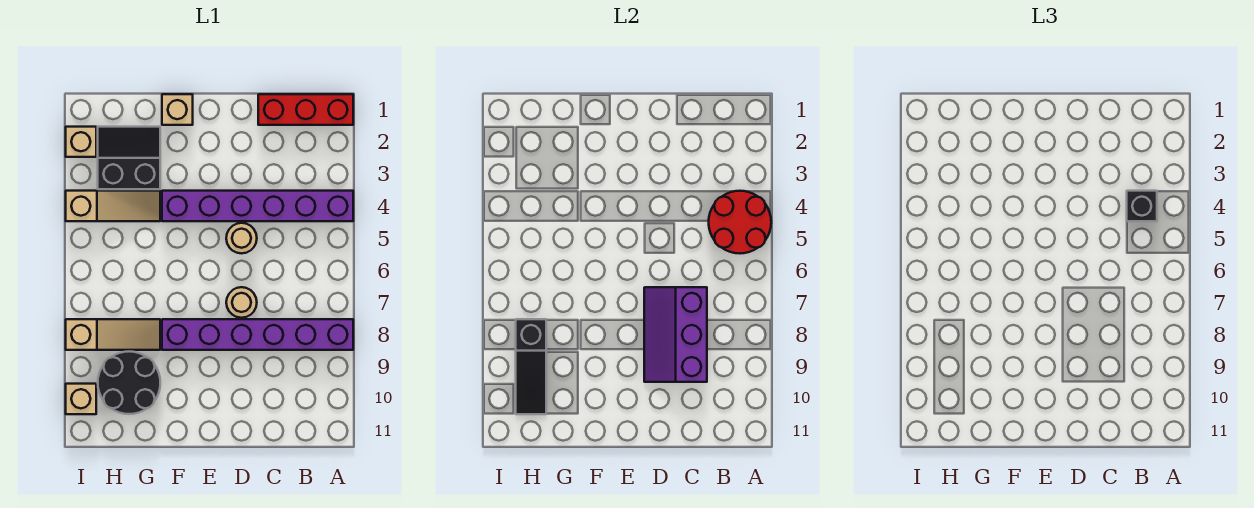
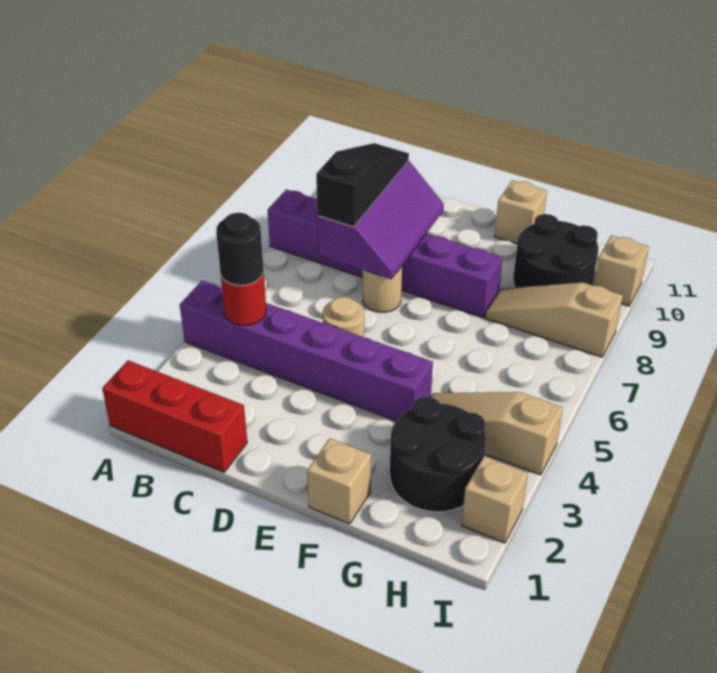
red 2x2 round brick [709,191,771,253] -> red 1x1 round brick [221,270,266,325]
black 1x1 brick [1127,191,1157,221] -> black 1x1 round brick [216,213,263,285]
none -> tan 1x1 brick [495,180,547,244]
black 2x2 slope [98,127,160,189] -> black 2x2 round brick [390,396,486,512]
black 1x3 slope [516,319,546,414] -> black 1x3 slope moved to [316,143,409,227]

